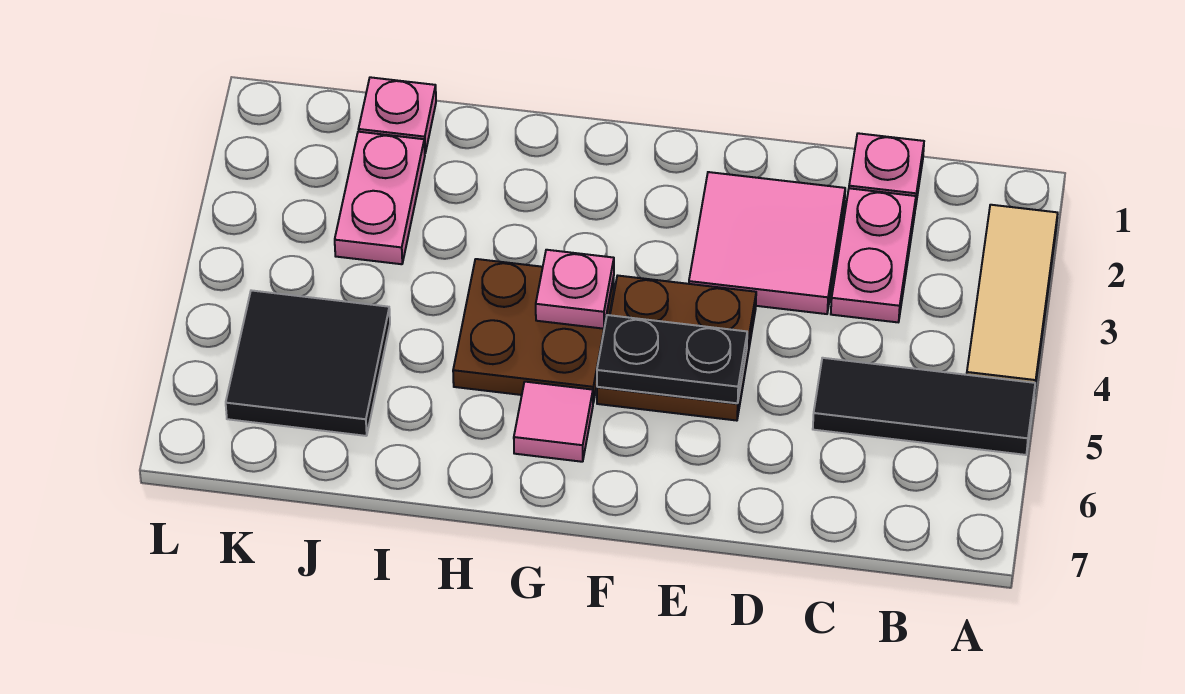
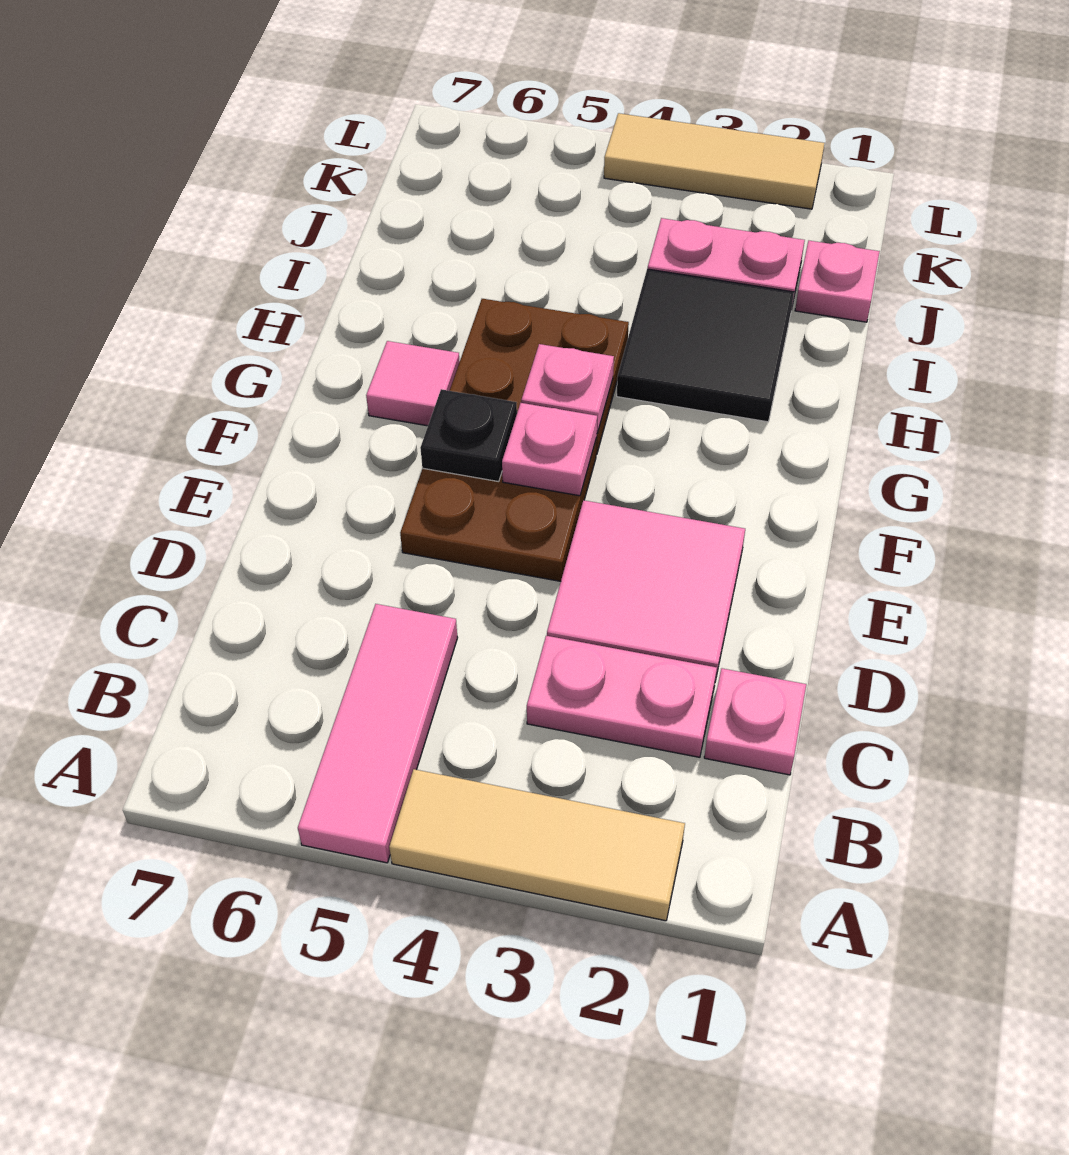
black 1x3 tile [813,358,1035,455] -> pink 1x3 tile [298,604,458,863]
black 1x2 plate [597,315,747,403] -> black 1x1 plate [420,389,517,482]
none -> pink 1x1 plate [502,403,597,496]
black 2x2 tile [226,290,390,436] -> black 2x2 tile moved to [617,269,794,422]
none -> tan 1x3 tile [604,113,825,209]

